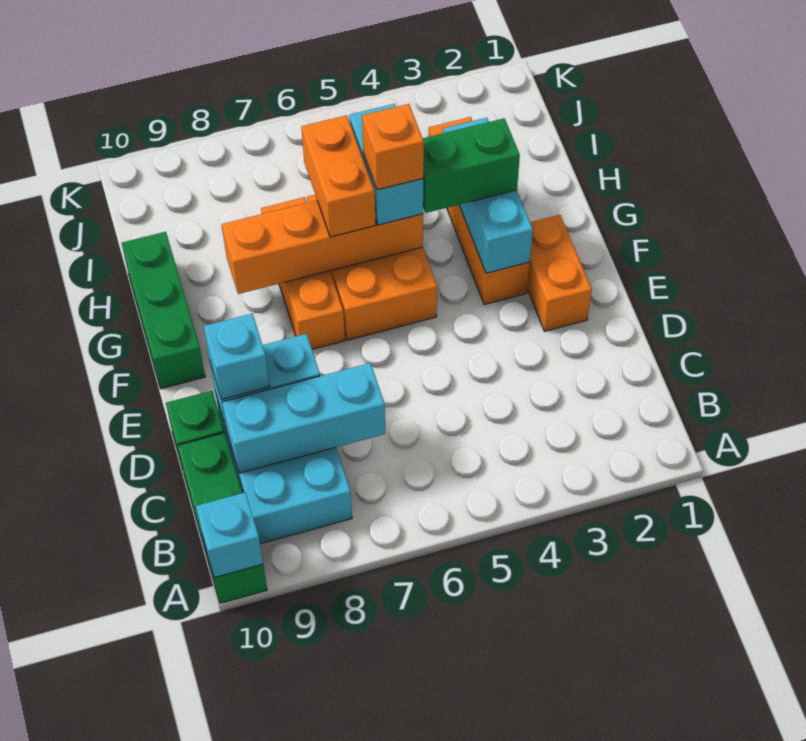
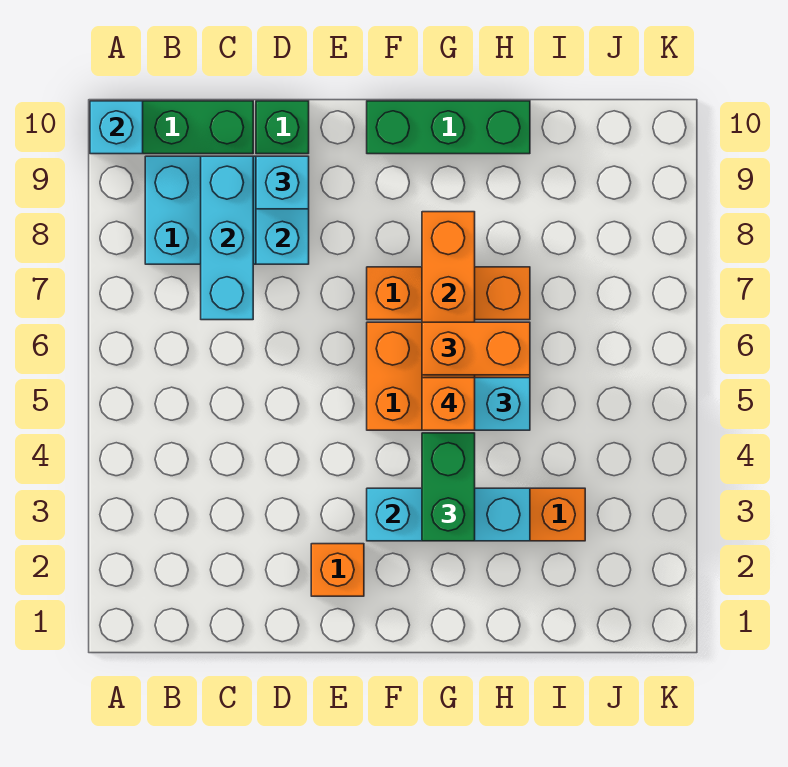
orange 1x2 brick [527,215,592,331] -> orange 1x1 brick [311,544,364,596]

